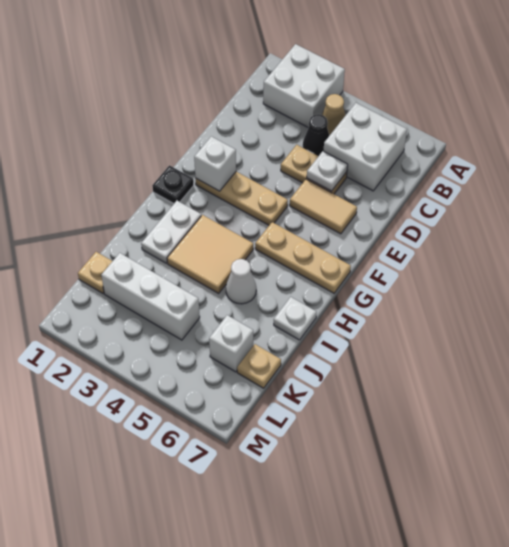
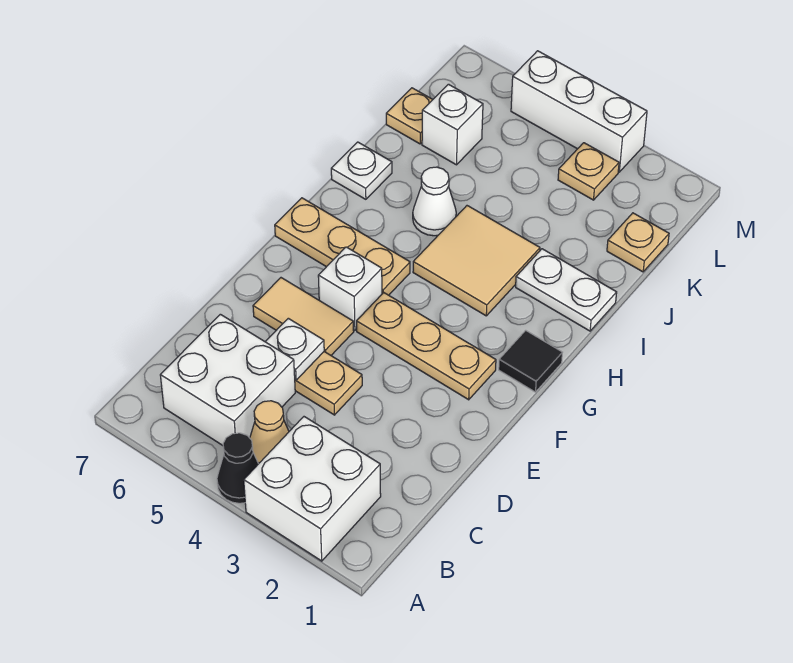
black 1x1 cone [303,114,329,156] -> black 1x1 cone moved to [217,433,258,503]
white 1x1 brick [194,136,236,191] -> white 1x1 brick moved to [318,247,382,331]
black 1x1 plate [152,165,194,204] -> black 1x1 tile [499,330,562,392]
white 1x2 plate [141,201,201,263] -> white 1x2 plate turned to [516,249,617,331]
white 1x3 brick [101,253,200,340] -> white 1x3 brick moved to [511,51,647,172]
none -> tan 1x1 plate [558,143,619,200]

